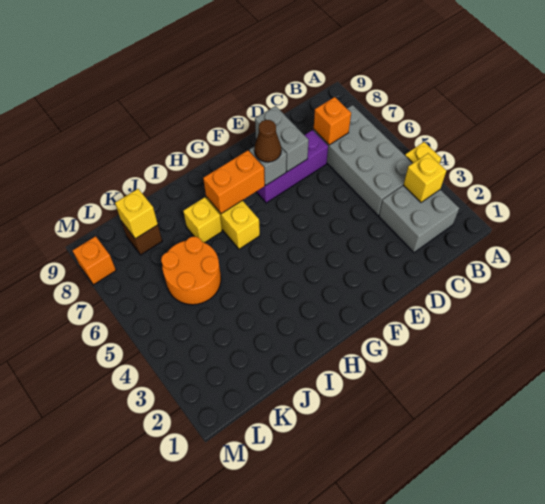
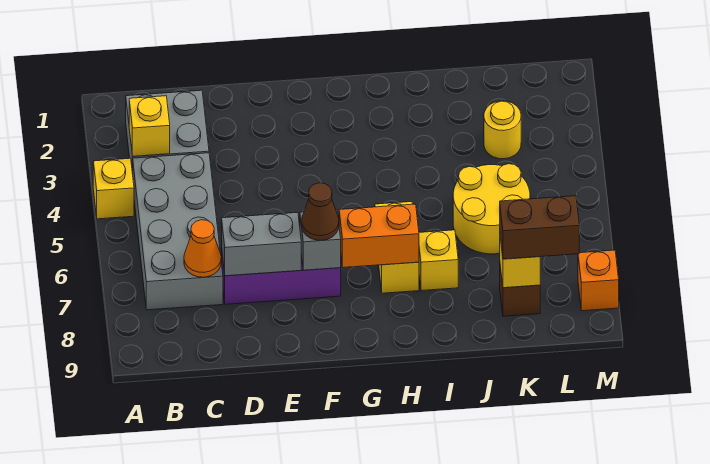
orange 1x1 brick [314,97,351,145] -> orange 1x1 cone [184,220,221,277]
grey 1x2 brick [255,106,309,172] -> grey 1x2 brick turned to [222,212,301,276]
orange 2x2 round brick [161,236,221,305] -> yellow 2x2 round brick [453,164,530,254]
none -> yellow 1x1 round brick [484,101,521,159]
none -> brown 1x2 brick [500,196,579,259]

